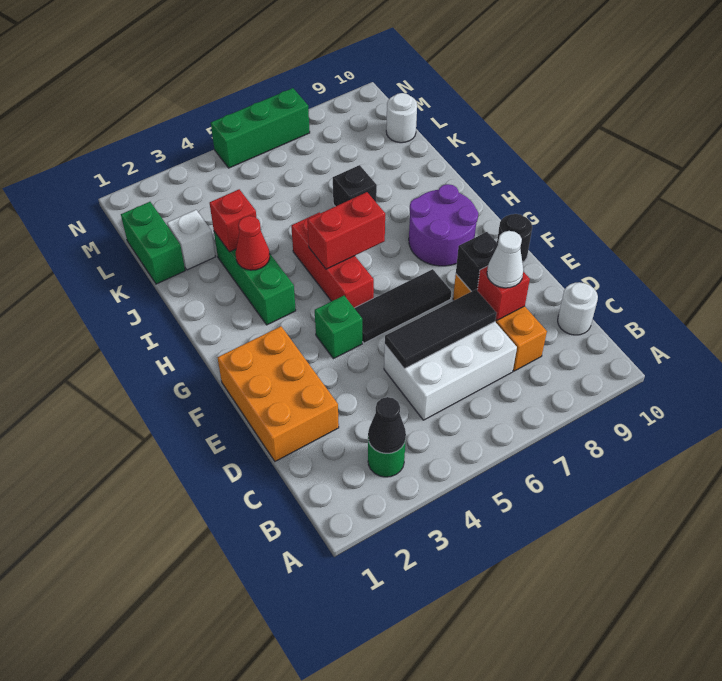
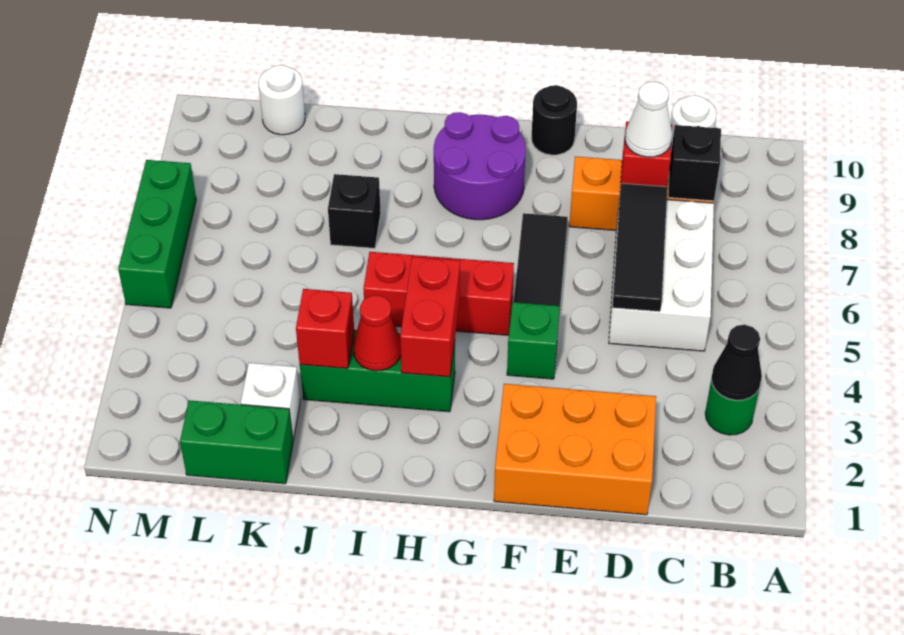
black 1x1 brick [456,232,498,292] -> black 1x1 brick moved to [668,125,721,201]
red 1x2 brick [307,192,385,269] -> red 1x2 brick moved to [400,257,460,377]

